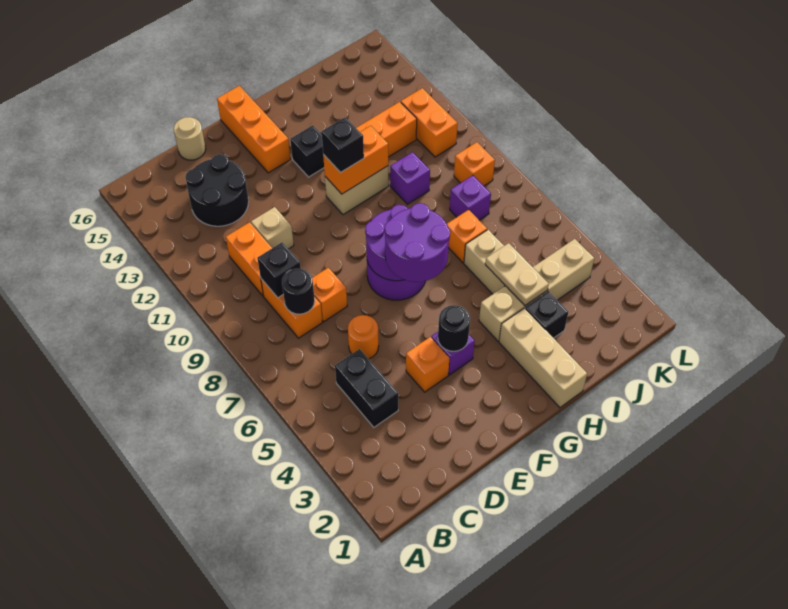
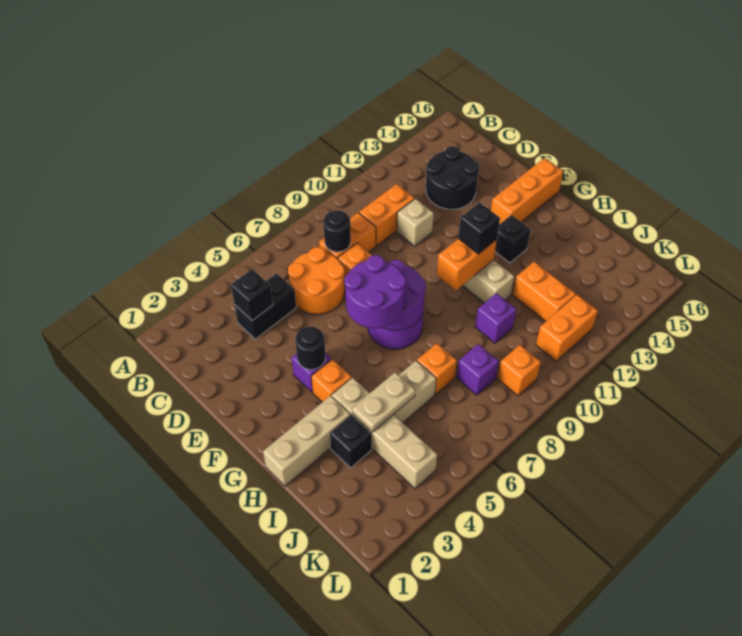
black 1x1 brick [257,242,301,298] -> black 1x1 brick moved to [231,269,273,321]
orange 1x1 round brick [348,315,379,359] -> orange 2x2 round brick [288,247,344,314]
tan 1x1 round brick [174,117,206,160] -> none
orange 1x1 brick [406,337,450,392] -> orange 1x1 brick moved to [311,359,352,402]
orange 1x2 brick [323,126,388,194] -> orange 1x2 brick turned to [437,239,497,290]

